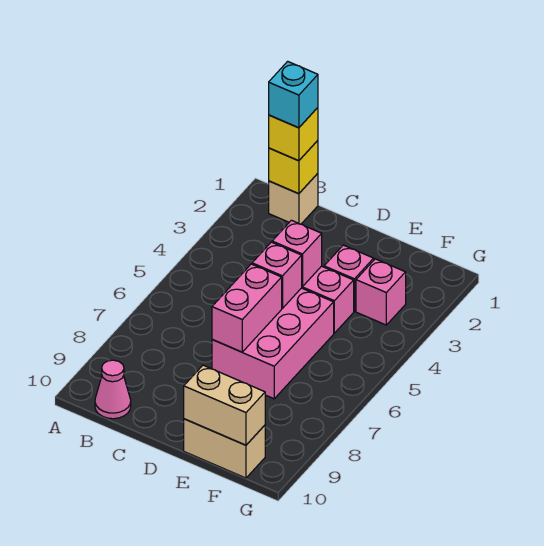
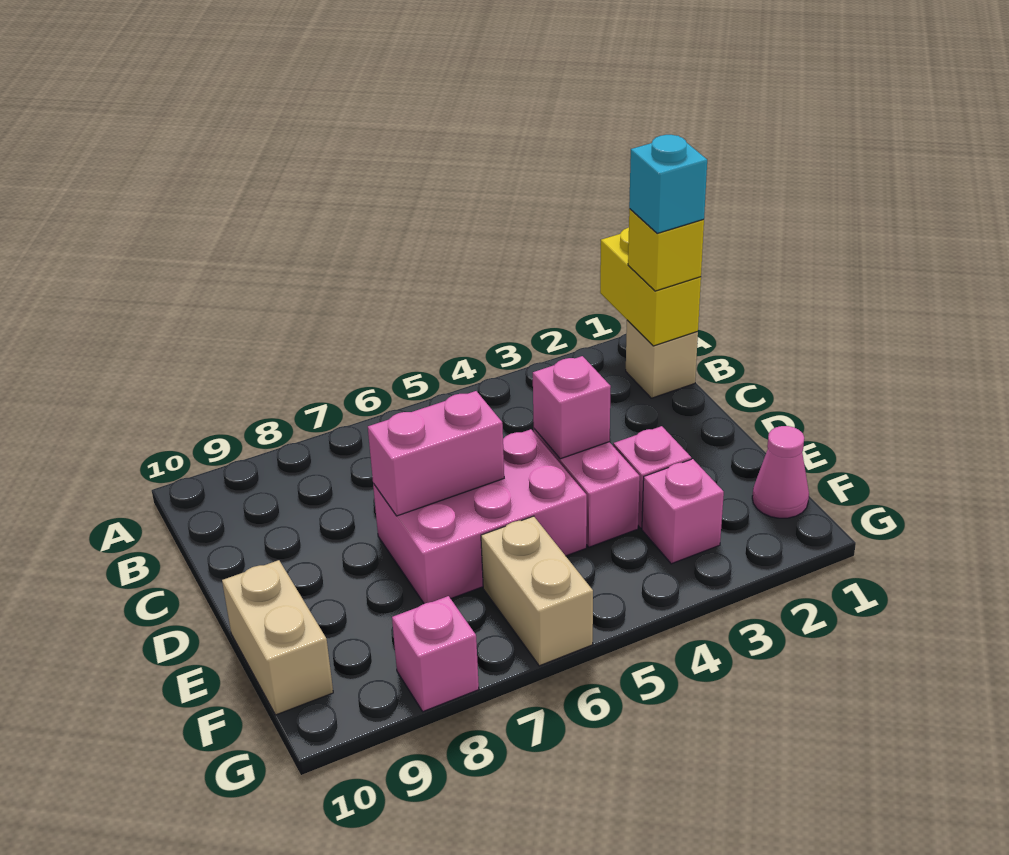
yellow 1x1 brick [269,141,318,194] -> yellow 1x2 brick [600,228,701,346]
pink 1x1 cone [95,360,131,419] -> pink 1x1 cone moved to [752,426,809,518]
pink 1x1 brick [252,242,302,308] -> pink 1x1 brick moved to [392,596,479,712]
tan 1x2 brick [184,365,265,445] -> tan 1x2 brick moved to [481,516,593,666]

